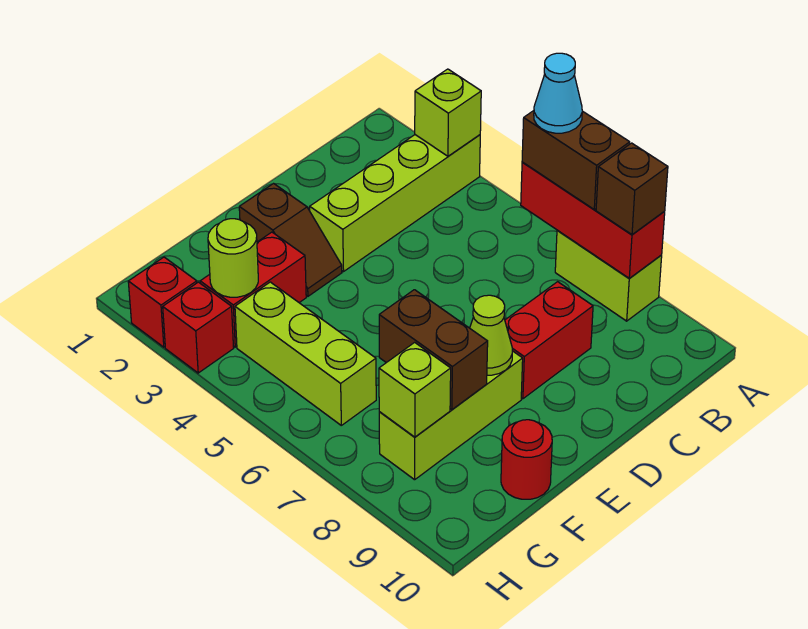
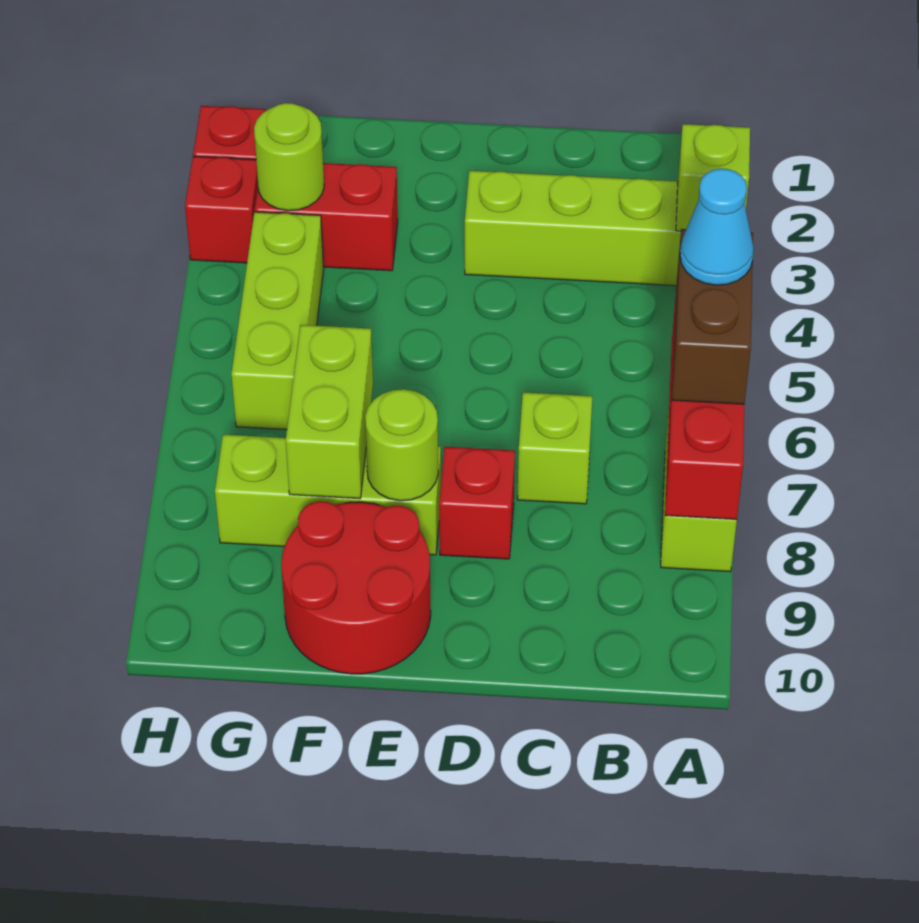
brown 1x1 brick [596,143,668,235] -> none
red 1x2 brick [505,282,593,399] -> red 1x1 brick [439,447,515,559]
brown 1x2 slope [239,184,342,296] -> none
lime 1x1 cone [470,295,512,375] -> lime 1x1 round brick [365,389,438,501]
brown 1x2 brick [379,290,488,410] -> lime 1x2 brick [286,325,373,499]
red 1x1 round brick [501,420,552,499] -> red 2x2 round brick [281,501,431,674]
lime 1x1 brick [379,342,451,437] -> lime 1x1 brick moved to [517,392,592,504]

